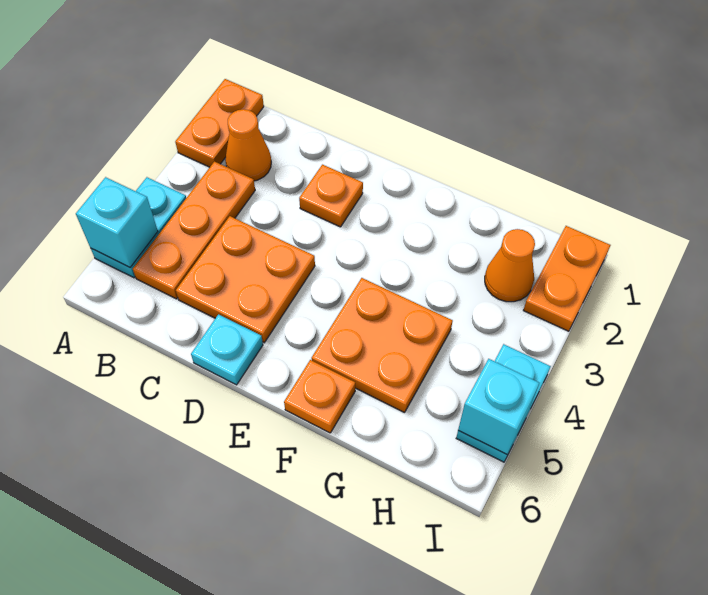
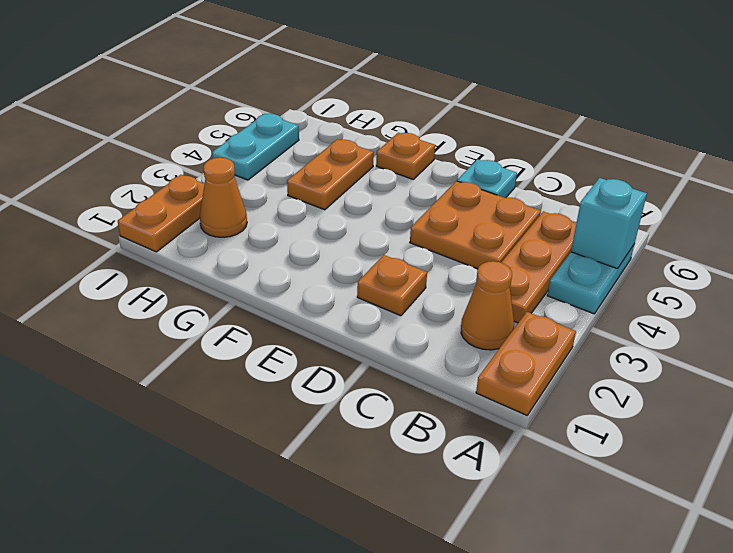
orange 2x2 plate [312,278,453,413] -> orange 1x2 plate [287,139,374,210]
cyan 1x1 brick [458,359,539,454] -> none

